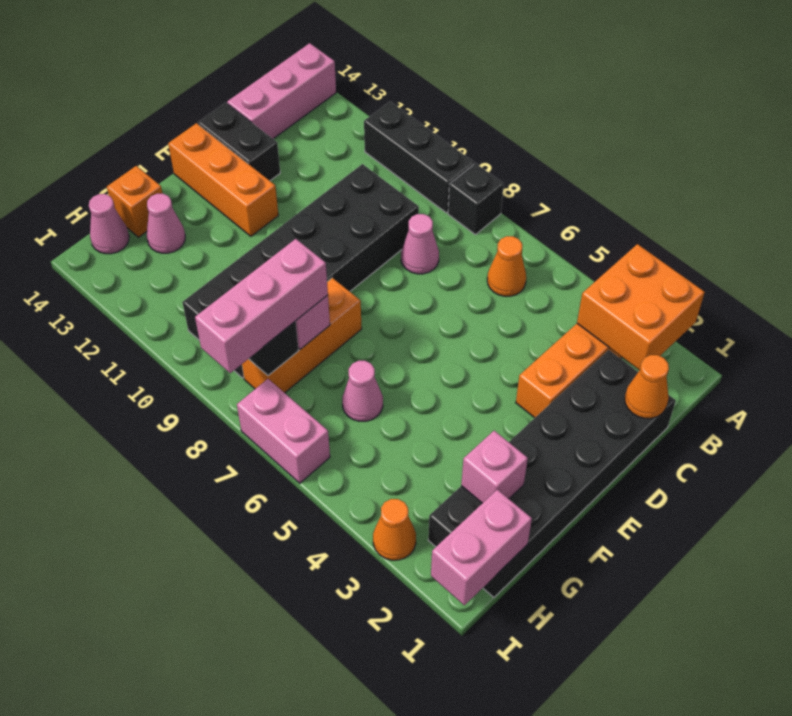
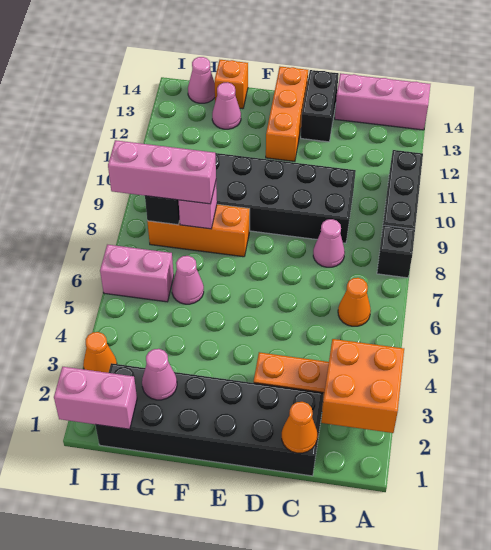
pink 1x1 brick [461,431,528,503] -> pink 1x1 cone [142,349,177,400]
pink 1x2 brick [237,379,330,483] -> pink 1x2 brick turned to [100,245,174,302]

